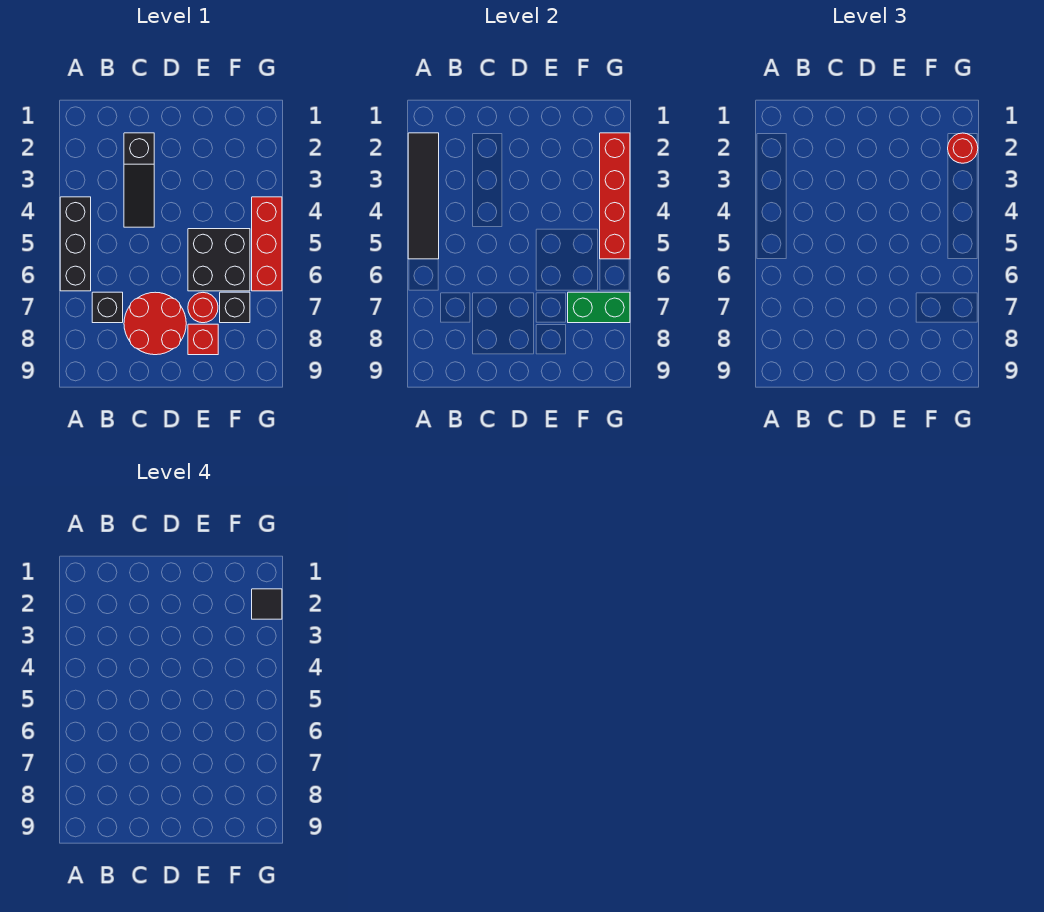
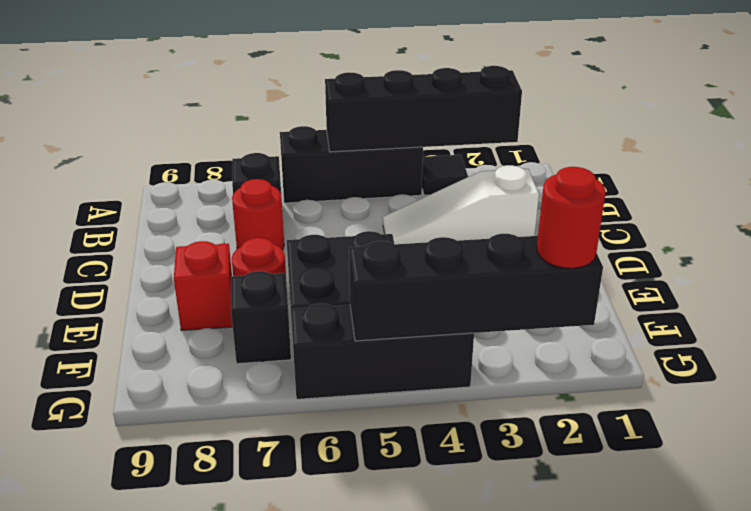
black 1x4 tile [408,133,439,259] -> black 1x4 brick [325,66,522,152]
black 1x3 slope [124,133,154,227] -> white 1x3 slope [383,165,539,244]
red 2x2 round brick [124,292,186,355] -> red 1x1 round brick [232,179,284,250]
green 1x2 brick [568,292,630,323] -> none
red 1x4 brick [600,133,630,259] -> black 1x4 brick [349,234,603,341]
black 1x1 tile [252,589,282,619] -> black 1x1 tile moved to [422,155,468,195]
red 1x3 brick [252,197,282,291] -> black 1x3 brick [291,304,474,399]

